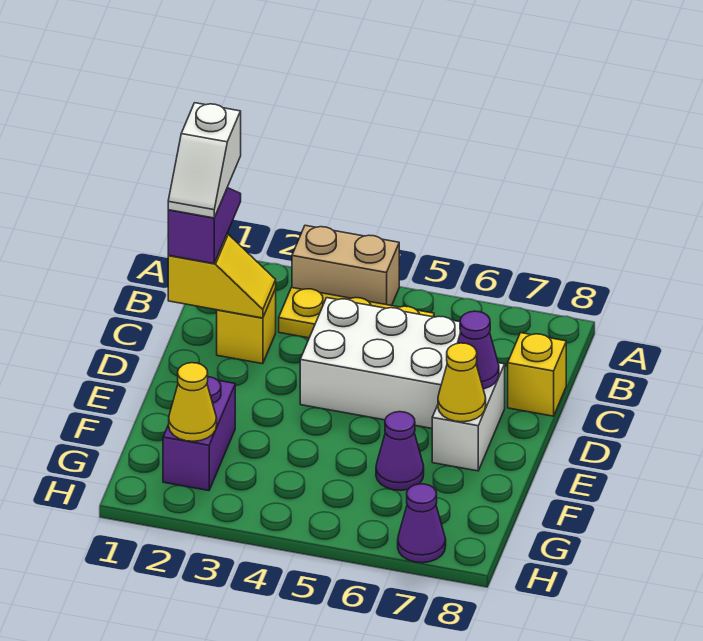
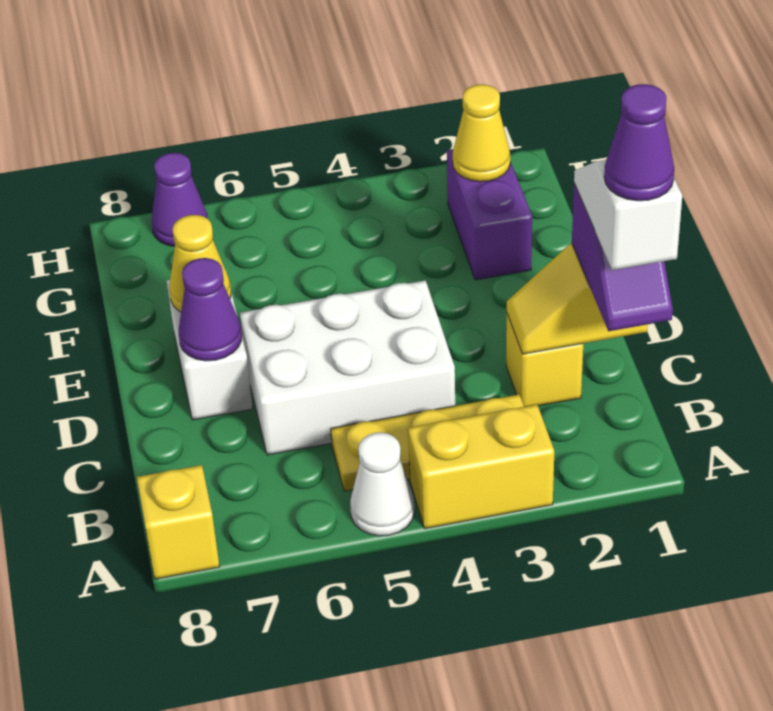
tan 1x2 brick [292,225,399,306] -> yellow 1x2 brick [408,405,554,529]
none -> white 1x1 cone [350,433,415,536]
yellow 1x1 brick [508,333,566,416] -> yellow 1x1 brick moved to [137,465,220,579]
purple 1x1 cone [376,412,424,490] -> purple 1x1 cone moved to [604,84,674,201]

